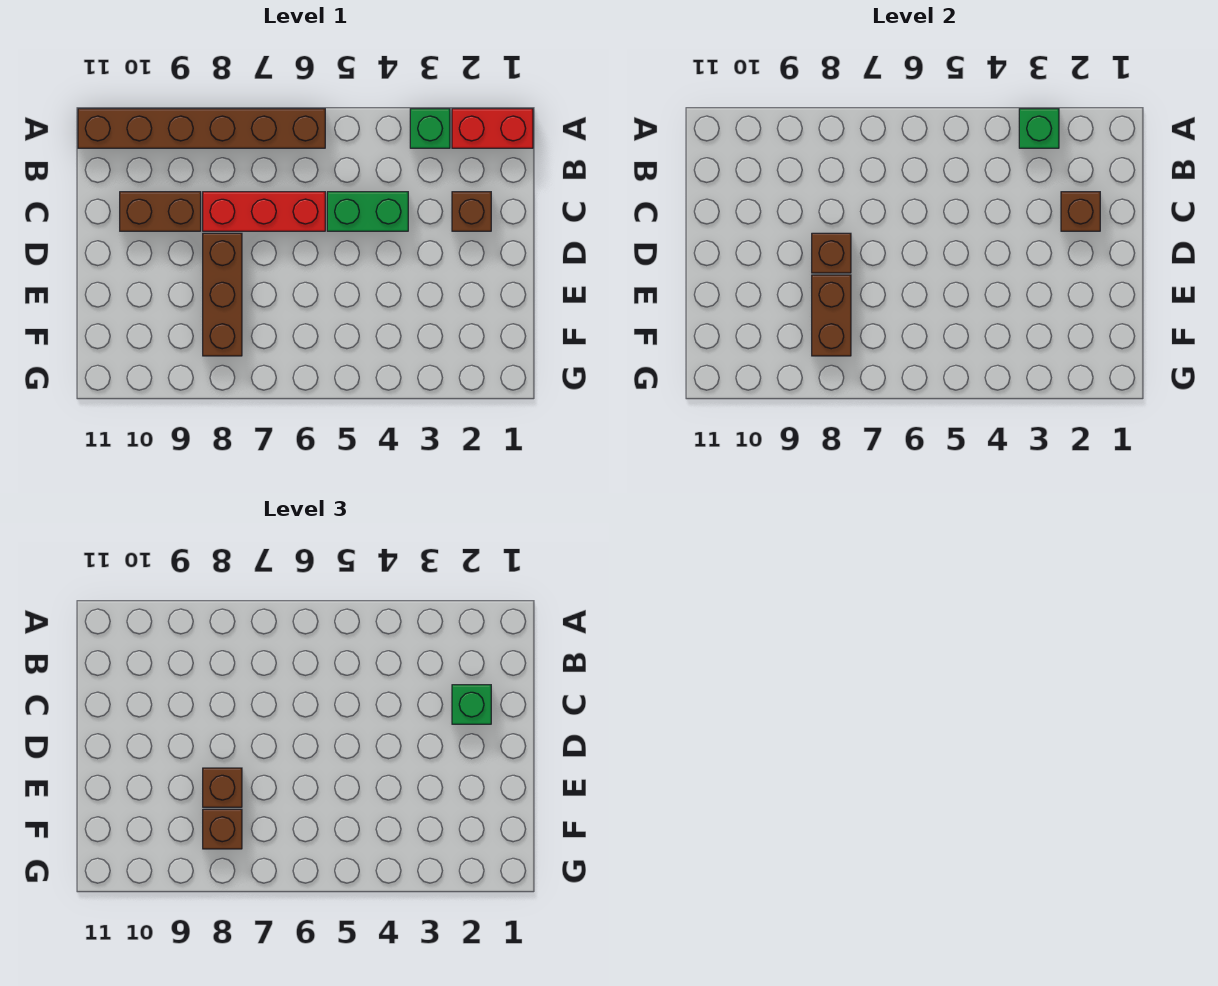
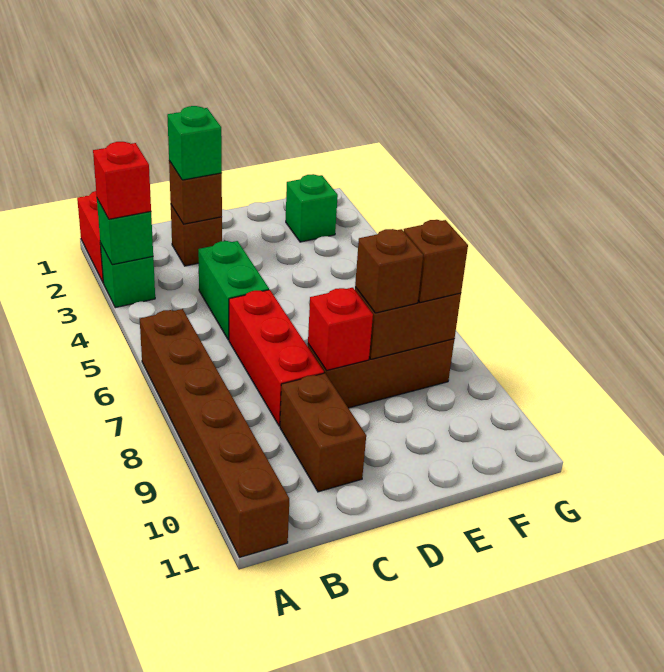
none -> red 1x1 brick [93,142,151,219]
brown 1x1 brick [812,233,851,273] -> red 1x1 brick [308,288,373,371]
none -> green 1x1 brick [286,174,338,242]

